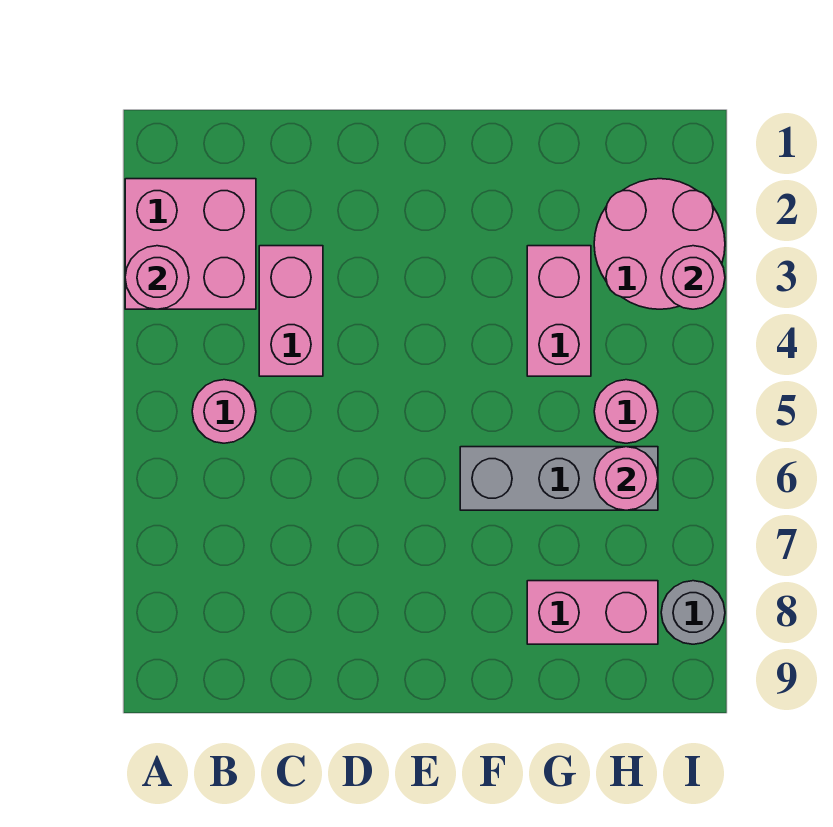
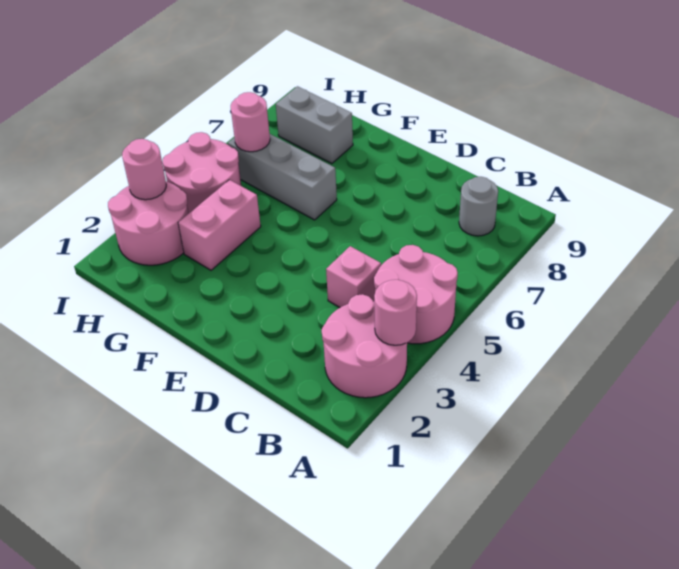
pink 2x2 brick [125,179,256,309] -> pink 2x2 round brick [322,294,407,398]
pink 1x1 round brick [192,380,256,443] -> pink 2x2 round brick [374,245,458,344]
pink 1x2 brick [259,246,323,376] -> pink 1x1 brick [326,246,381,307]
pink 1x2 brick [527,581,658,644] -> grey 1x2 brick [276,86,353,164]
pink 1x1 round brick [594,380,658,443] -> pink 2x2 round brick [163,132,241,213]
grey 1x1 round brick [661,581,725,644] -> grey 1x1 round brick moved to [459,177,498,236]

